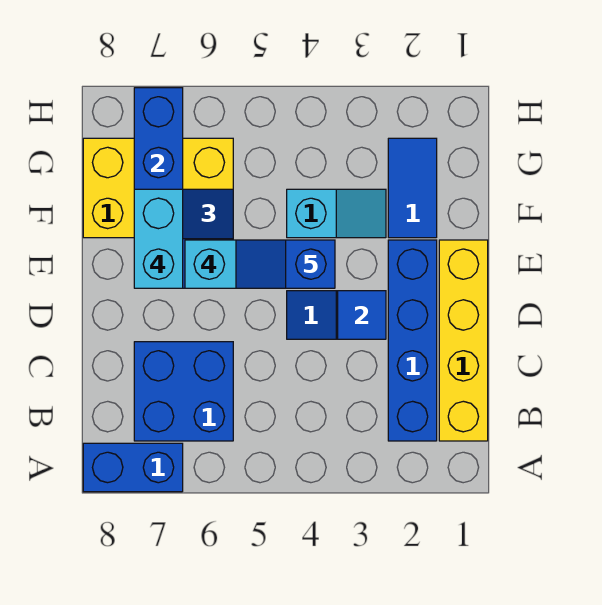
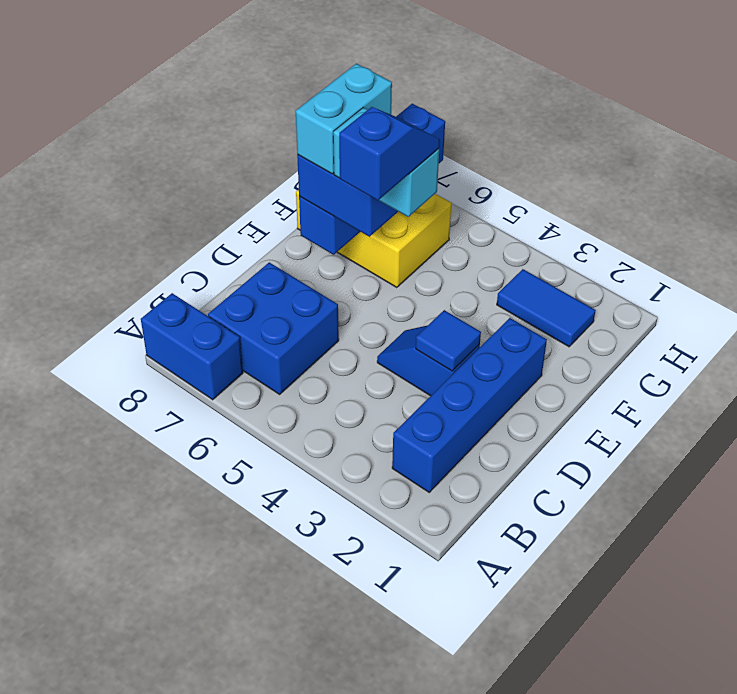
yellow 1x4 brick [439,240,488,441] -> none
blue 1x2 slope [236,240,335,288] -> blue 1x2 slope turned to [339,107,440,201]
blue 1x2 tile [388,138,437,238] -> blue 1x2 tile turned to [497,269,596,347]
cyan 1x2 slope [287,189,386,238] -> none

